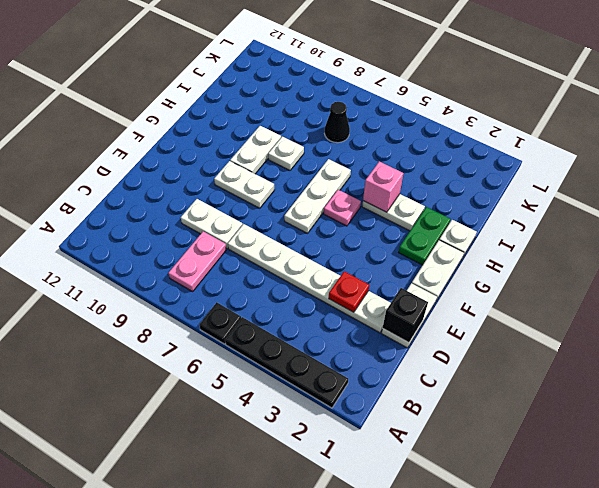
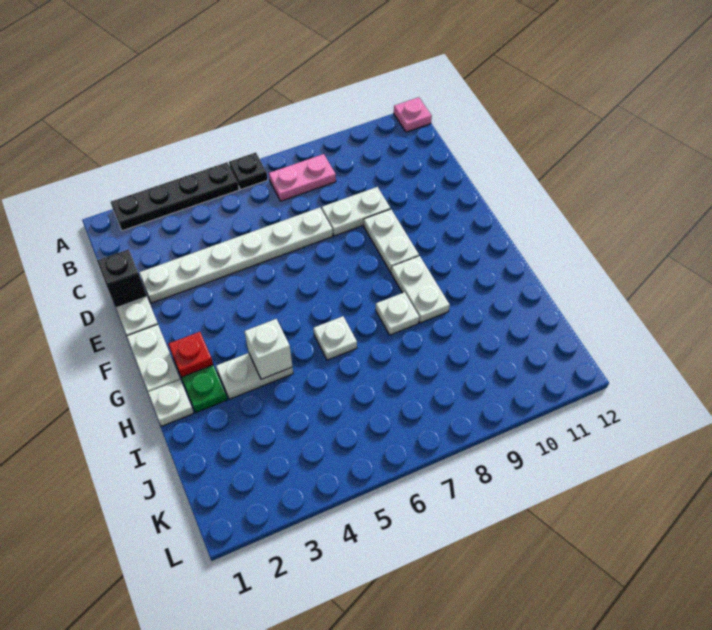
pink 1x2 plate [168,231,227,291] -> pink 1x2 plate turned to [269,154,336,201]
red 1x1 plate [329,271,369,312] -> red 1x1 plate moved to [168,332,213,377]
white 1x3 plate [284,159,351,233] -> white 1x1 plate [313,316,357,360]
white 1x2 plate [214,161,274,208] -> white 1x2 plate turned to [364,209,419,272]
pink 1x1 plate [324,190,361,226] -> pink 1x1 plate moved to [394,97,432,132]
pink 1x1 brick [363,161,403,212] -> white 1x1 brick [244,319,292,379]
black 1x1 cone [325,102,350,143] -> none

